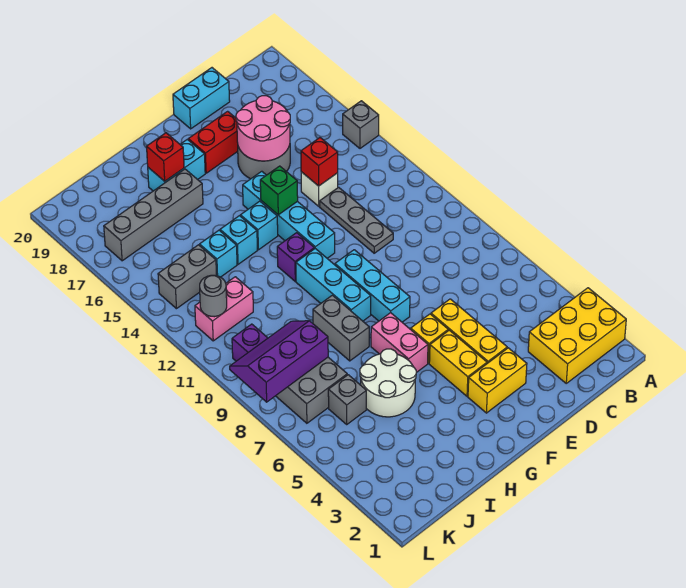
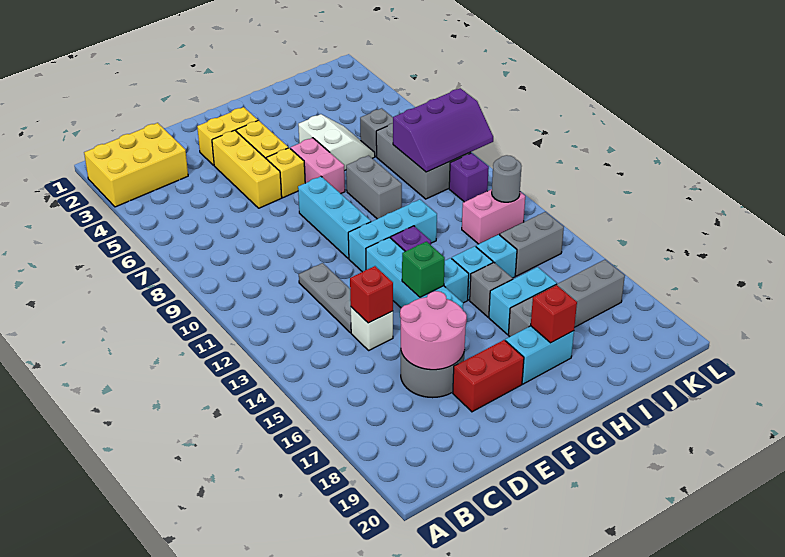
grey 1x1 brick [343,101,379,148] -> grey 1x1 brick moved to [470,263,513,317]
cyan 1x2 brick [173,68,230,129] -> cyan 1x2 brick moved to [489,267,557,335]
cyan 1x3 brick [296,249,371,321] -> cyan 1x3 brick turned to [348,199,437,272]
white 2x2 round brick [360,349,416,417] -> white 2x2 slope [298,114,375,171]

